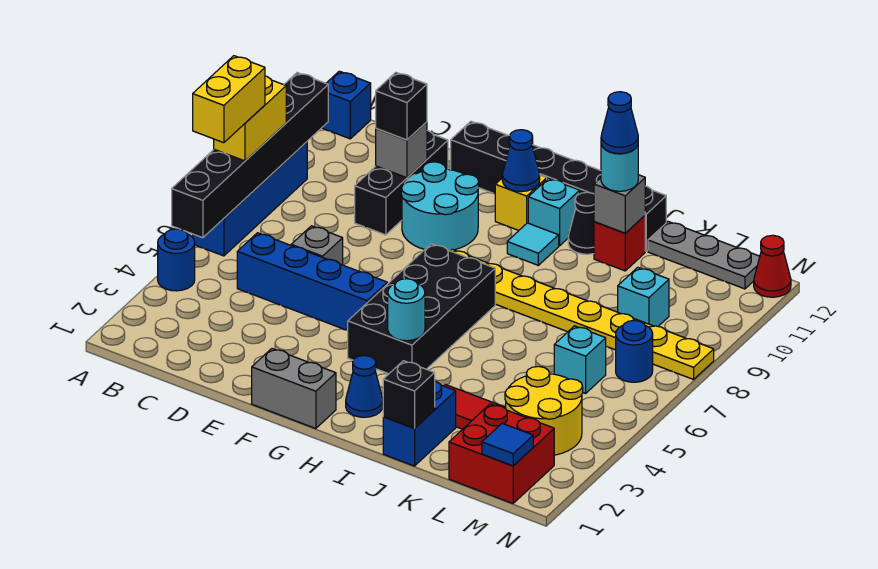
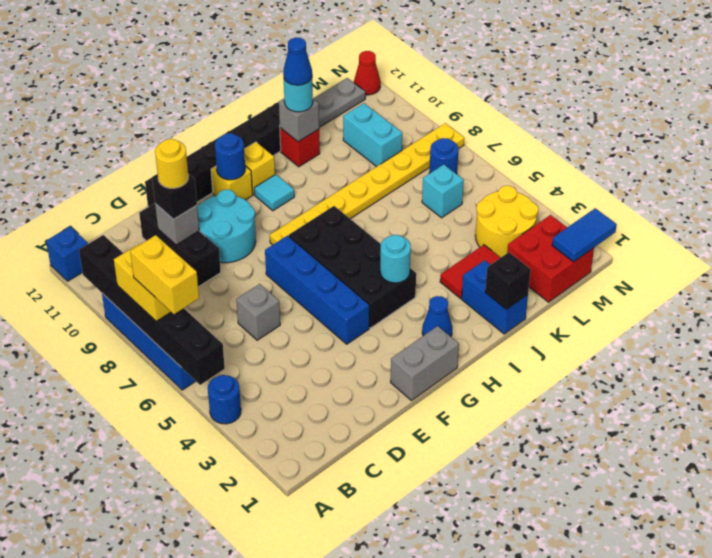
blue 1x4 brick [237,233,387,331] -> blue 1x4 brick turned to [265,236,369,344]
none -> yellow 1x1 round brick [155,139,188,188]
blue 1x1 cone [502,130,540,192] -> blue 1x1 round brick [215,133,245,180]
cyan 1x1 brick [528,178,580,246] -> yellow 1x1 brick [244,142,275,195]
black 1x1 cone [568,192,594,254] -> none
cyan 1x1 brick [618,267,669,326] -> cyan 1x2 brick [343,103,402,167]
blue 1x1 tile [482,423,533,466] -> blue 1x2 tile [552,208,617,262]

